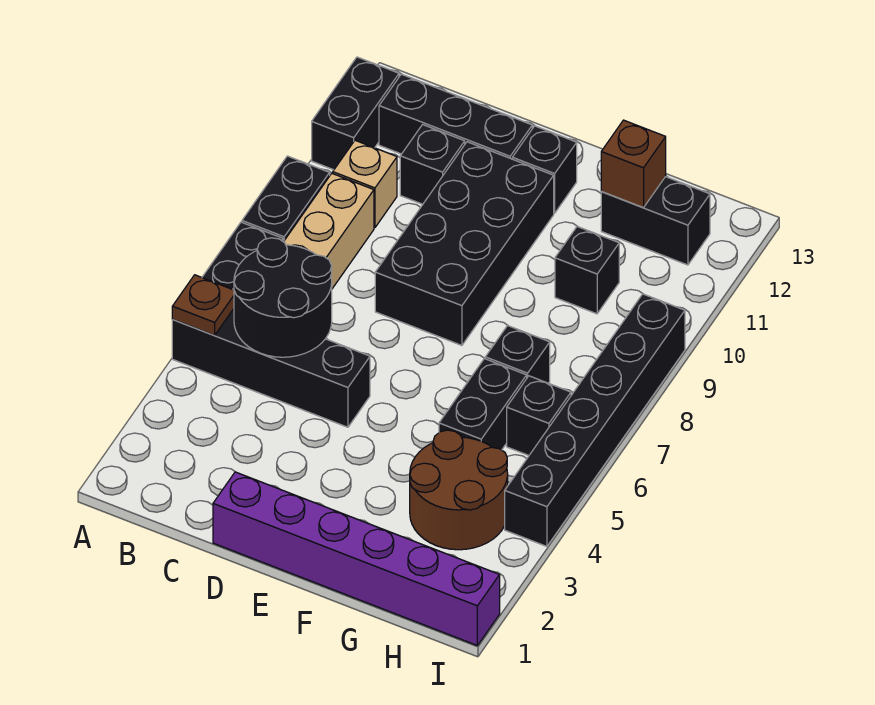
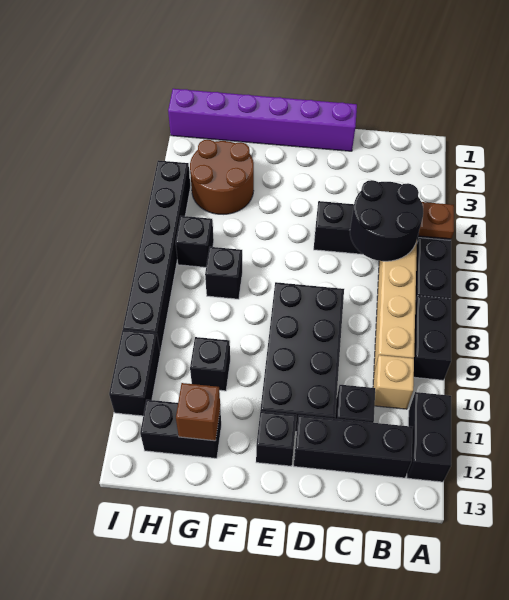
black 1x2 brick [439,359,527,450] -> black 1x2 brick moved to [109,330,160,416]

